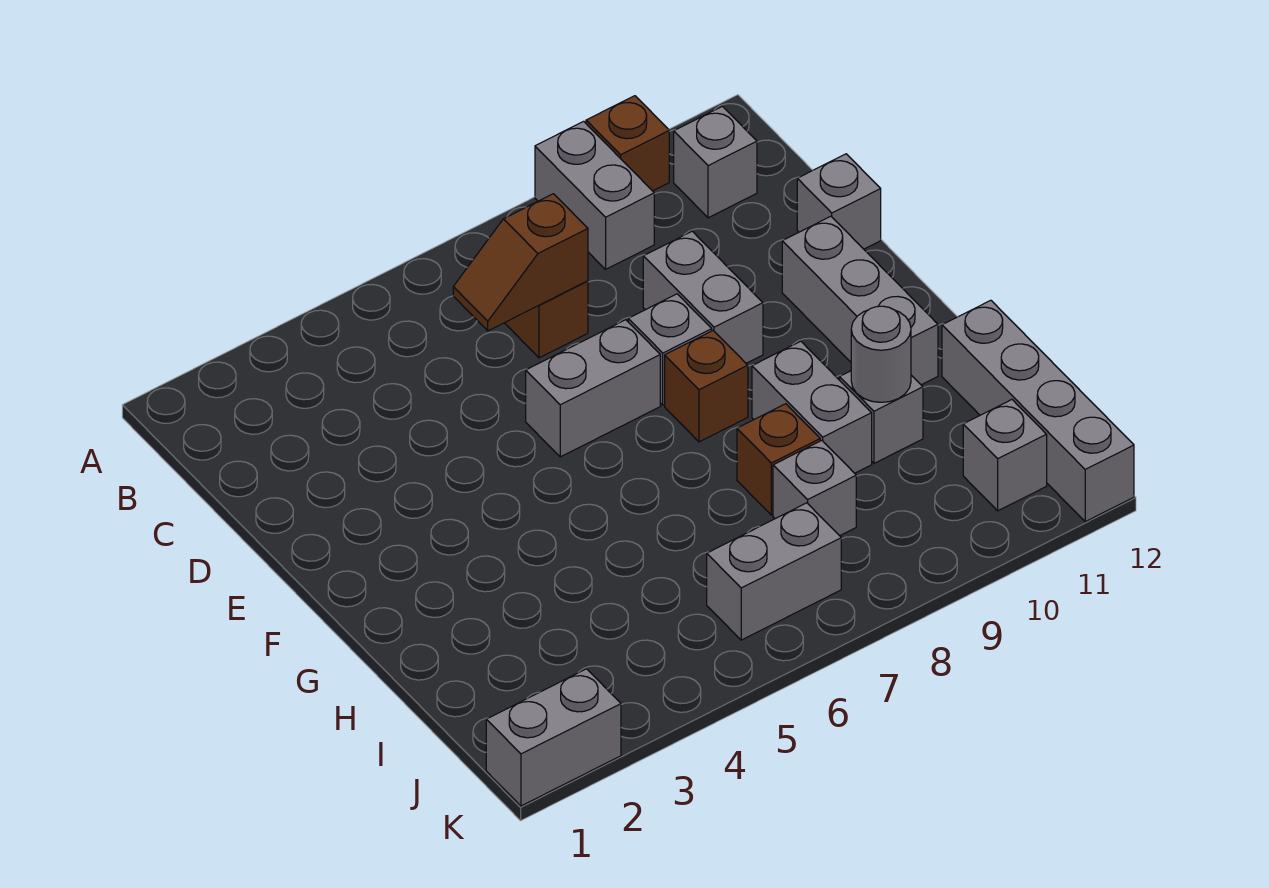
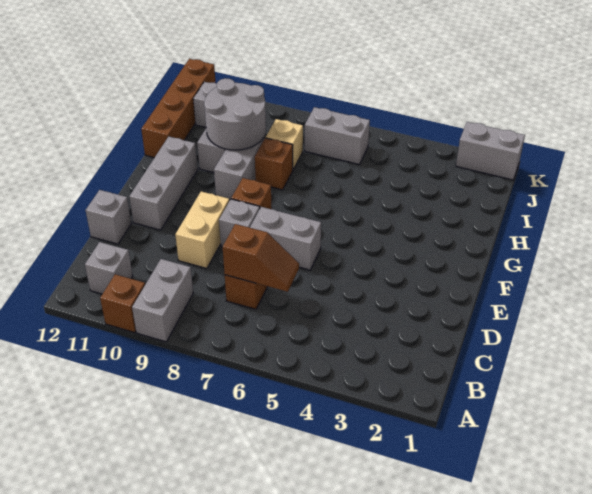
grey 1x2 brick [643,231,763,363] -> tan 1x2 brick [175,191,229,268]
grey 1x1 round brick [851,306,911,402] -> grey 2x2 round brick [204,78,266,150]
grey 1x4 brick [942,300,1134,522] -> brown 1x4 brick [141,59,215,158]
grey 1x1 brick [773,441,856,536] -> tan 1x1 brick [266,119,303,169]

